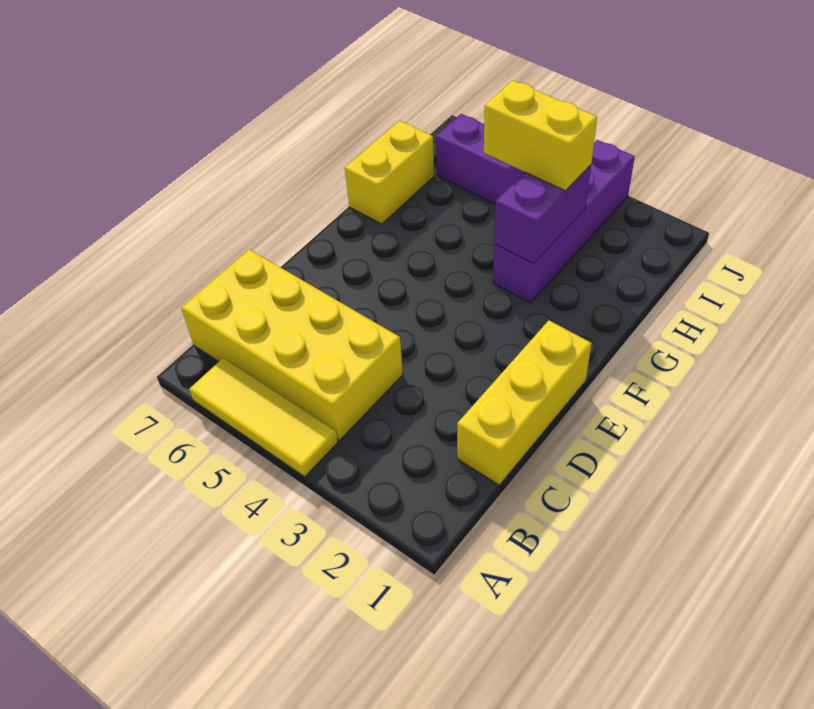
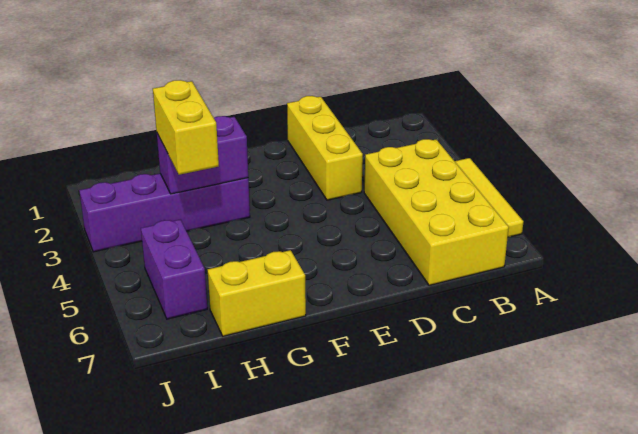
yellow 1x3 brick [457,321,592,485] -> yellow 1x3 brick turned to [287,96,363,200]

